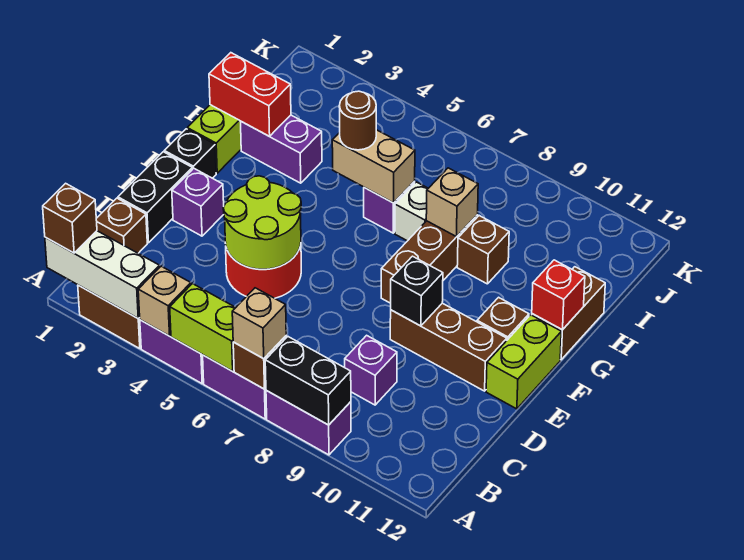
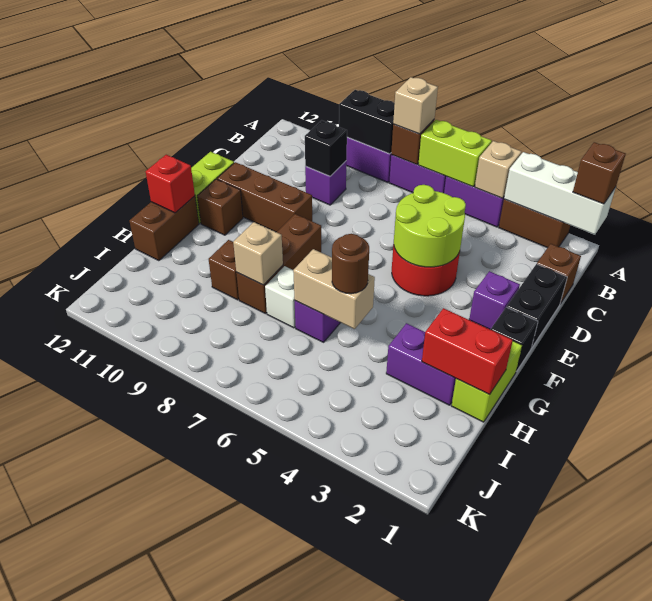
black 1x1 brick [391,256,443,326] -> black 1x1 brick moved to [305,120,347,176]

